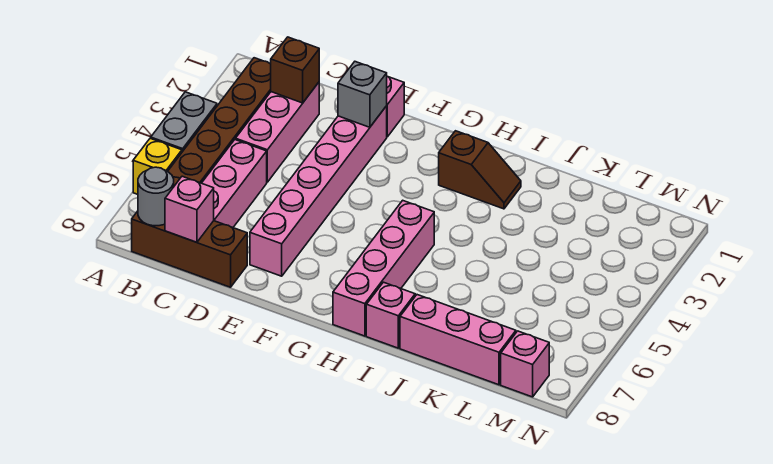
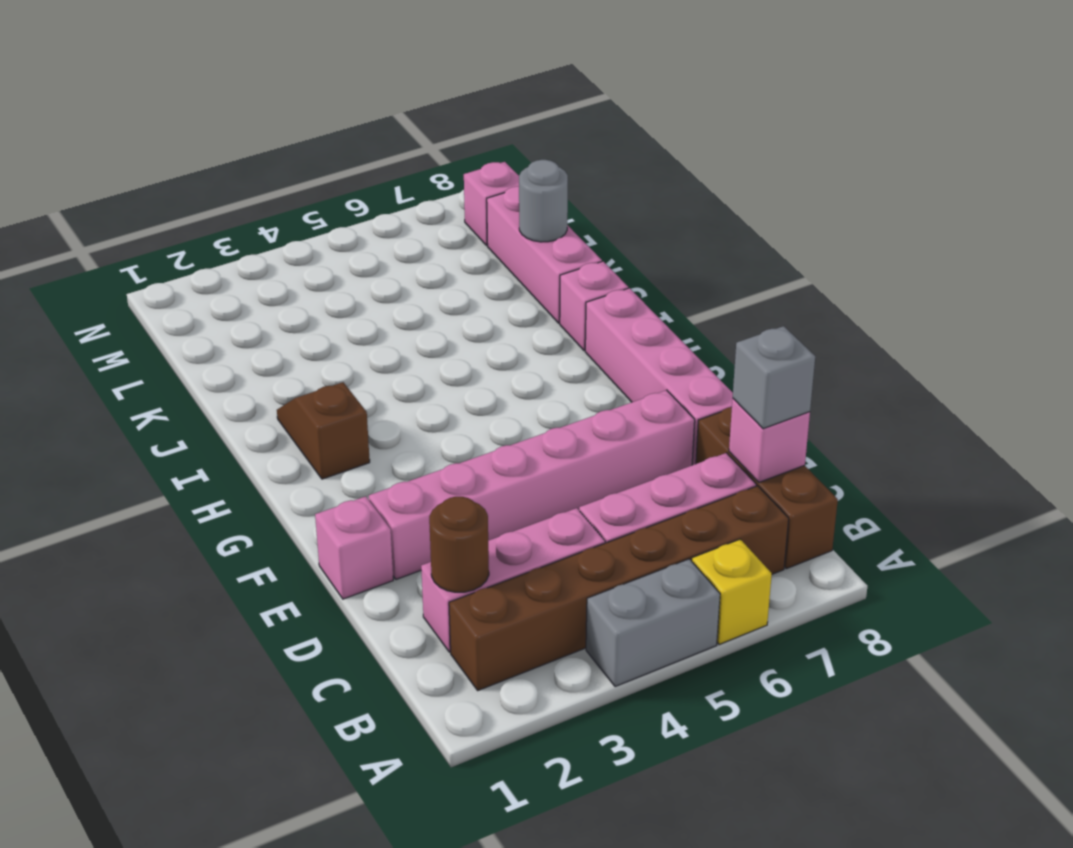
grey 1x1 round brick [138,167,174,226] -> grey 1x1 round brick moved to [519,160,568,242]
brown 1x1 brick [271,37,319,103] -> brown 1x1 round brick [429,497,489,592]
grey 1x1 brick [338,62,387,127] -> grey 1x1 brick moved to [733,326,815,429]
pink 1x4 brick [333,200,434,336] -> pink 1x4 brick turned to [585,288,733,465]

